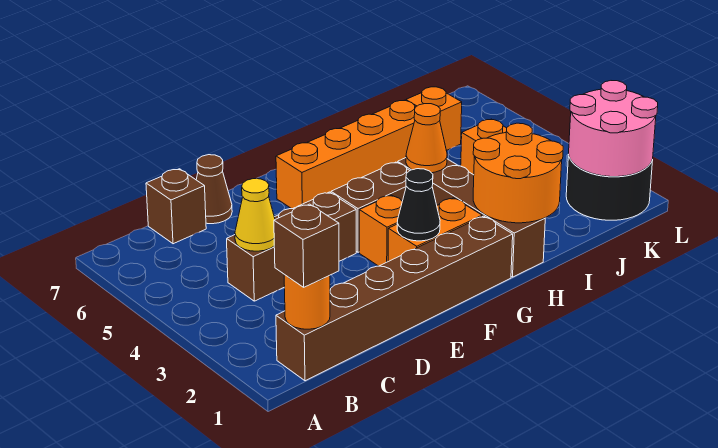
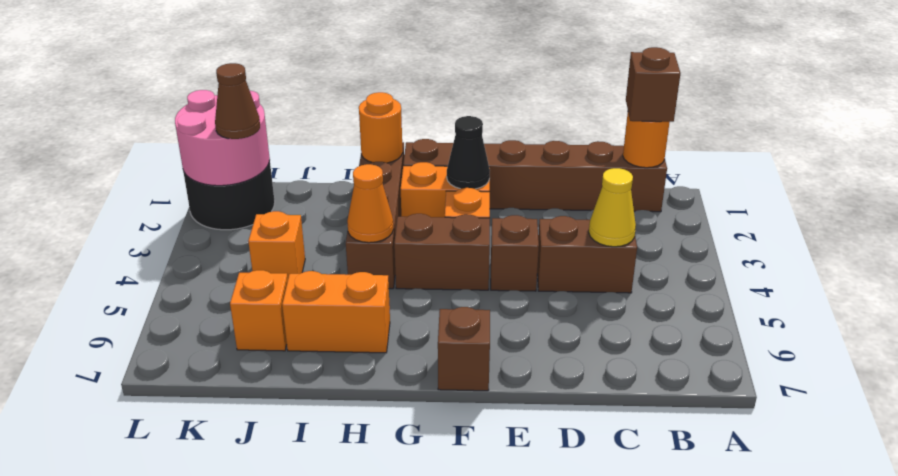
brown 1x1 brick [146,169,206,244] -> brown 1x1 brick moved to [438,307,490,391]
brown 1x1 cone [196,155,232,224] -> brown 1x1 cone moved to [215,63,260,139]
orange 1x4 brick [276,100,415,209] -> orange 1x2 brick [282,271,390,353]
orange 2x2 round brick [473,123,563,223] -> orange 1x1 round brick [359,92,403,163]

